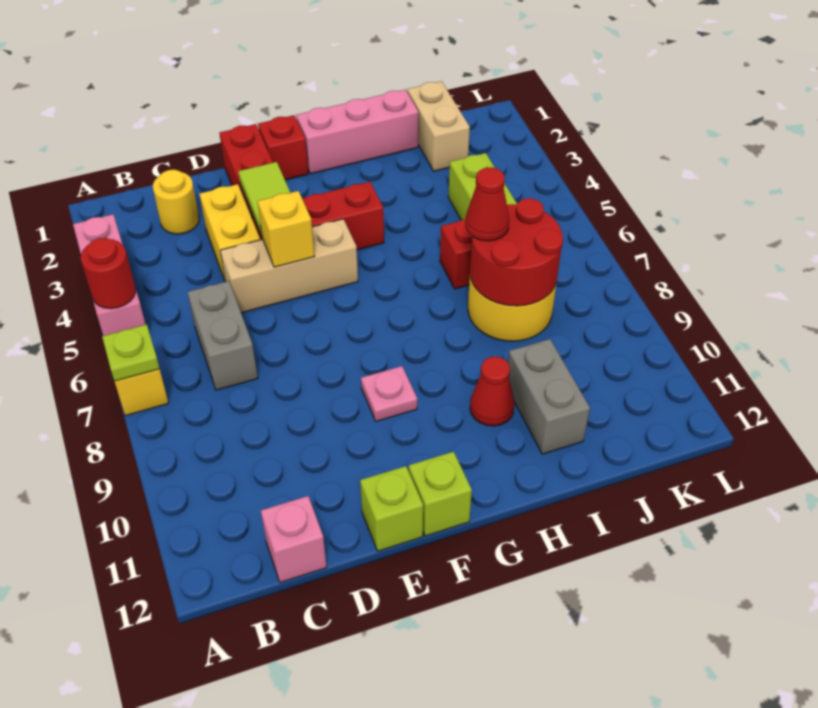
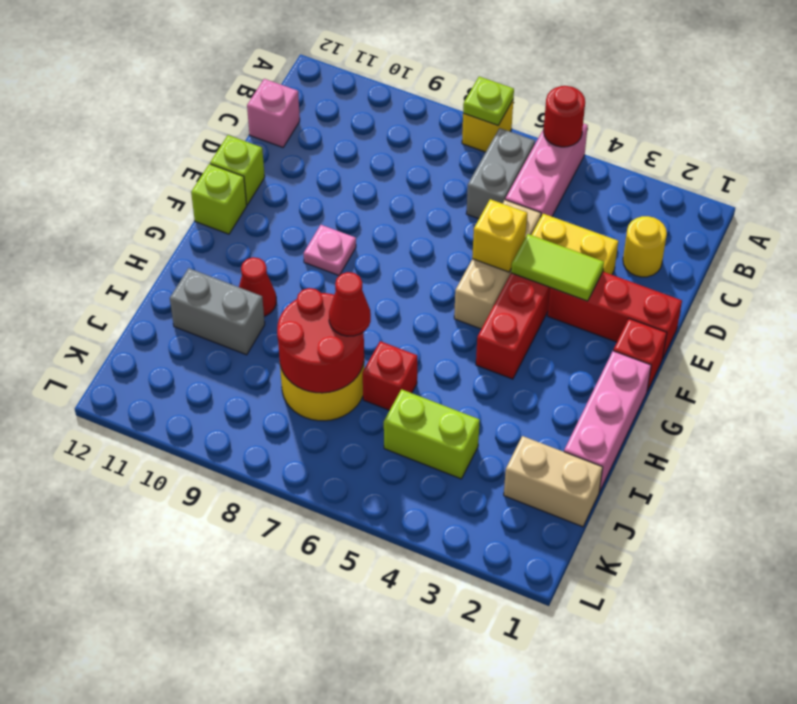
pink 1x3 brick [73,214,146,336] -> pink 1x3 brick turned to [505,123,588,217]
grey 1x2 brick [187,281,258,390] -> grey 1x2 brick turned to [466,128,535,219]

